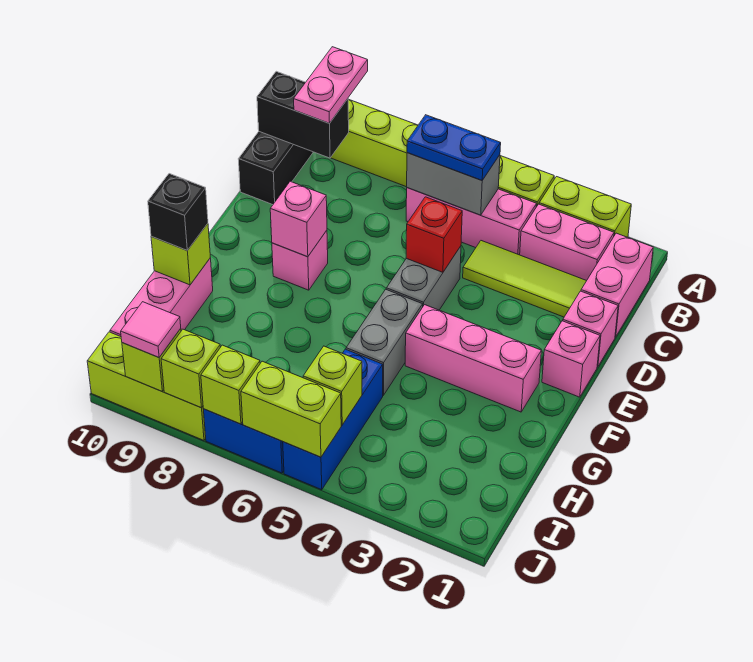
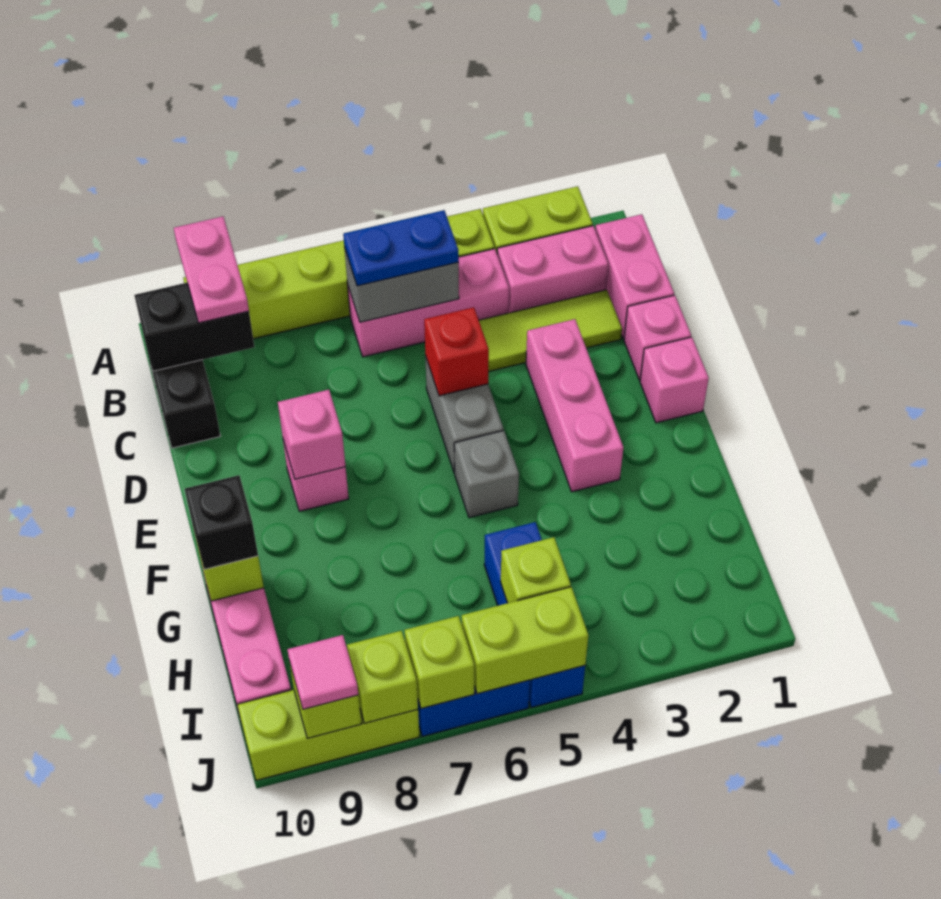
pink 1x3 brick [405,305,541,412] -> pink 1x3 brick turned to [526,319,623,492]
grey 1x2 brick [346,289,423,395] -> grey 1x1 brick [454,431,519,518]

